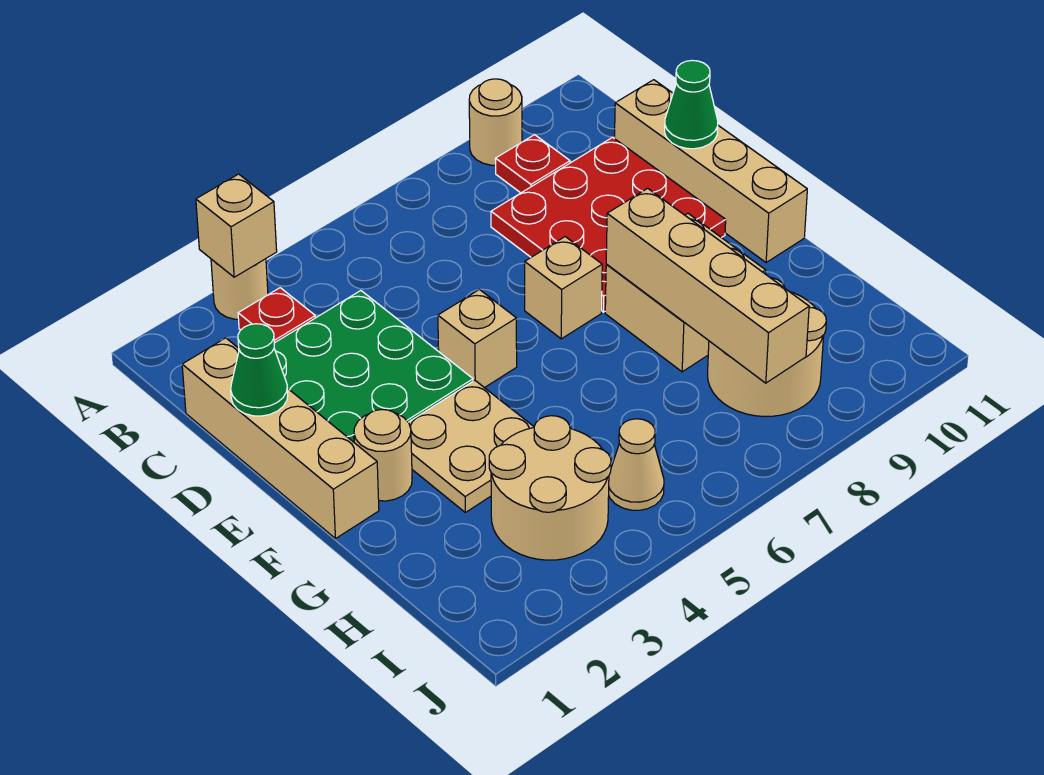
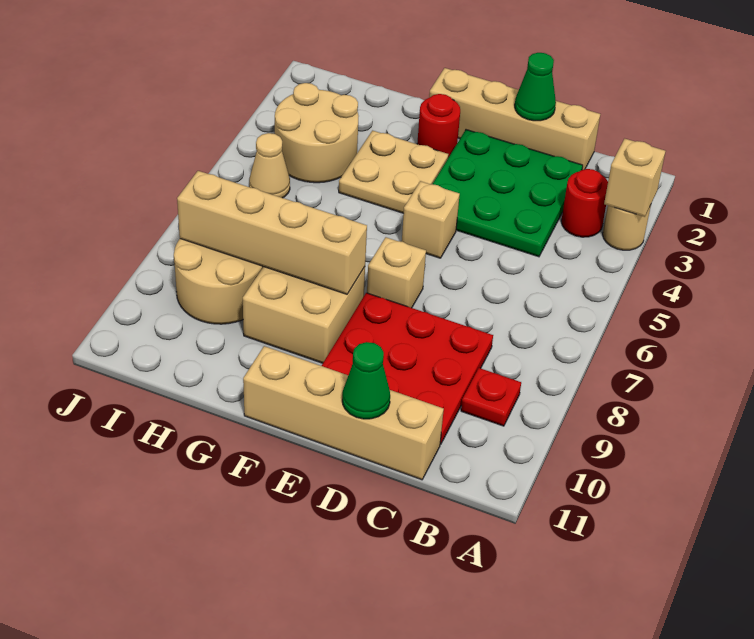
tan 1x1 round brick [469,79,522,165] -> none
red 1x1 plate [238,288,315,343] -> red 1x1 round brick [561,169,608,237]
tan 1x1 round brick [354,410,412,501] -> red 1x1 round brick [417,94,460,158]

